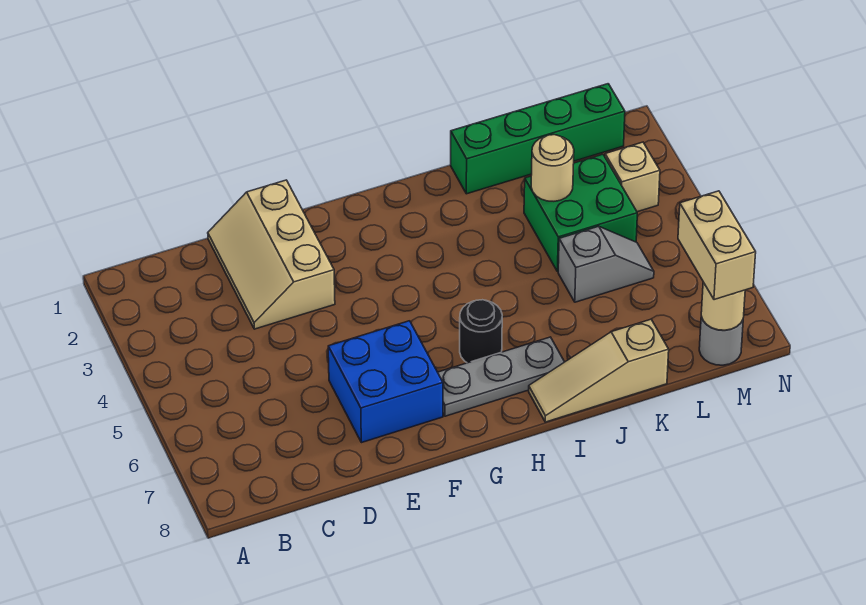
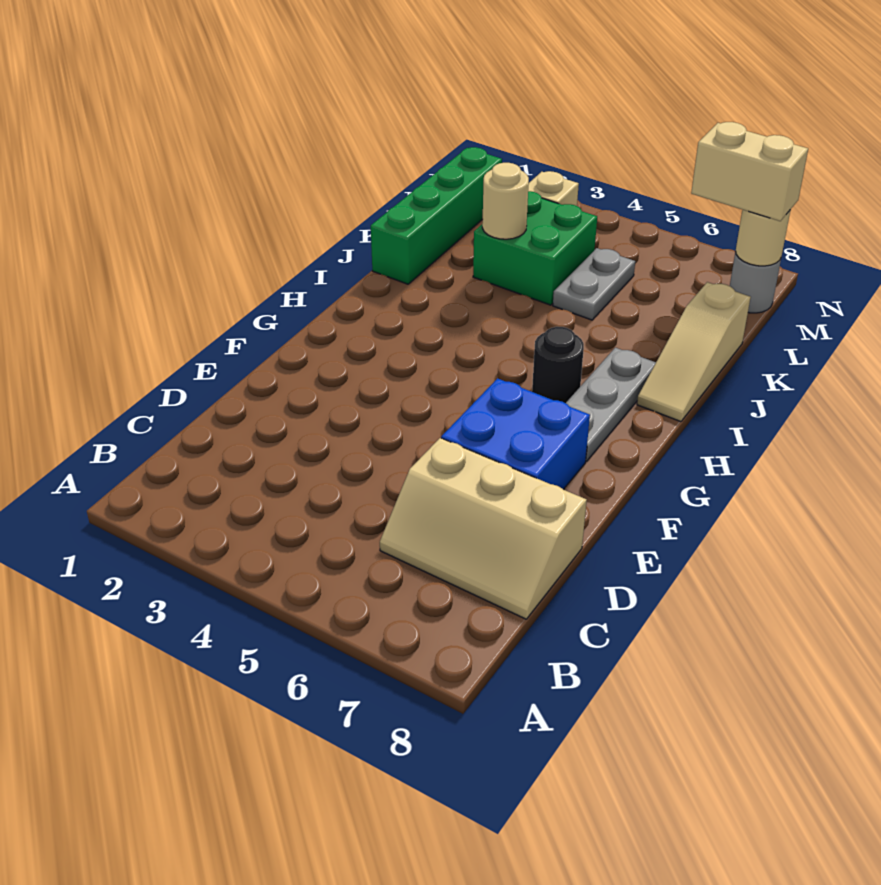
tan 2x3 slope [208,180,335,329] -> tan 2x3 slope moved to [380,438,587,619]
grey 1x2 slope [558,226,654,302] -> grey 1x2 plate [553,248,635,320]

